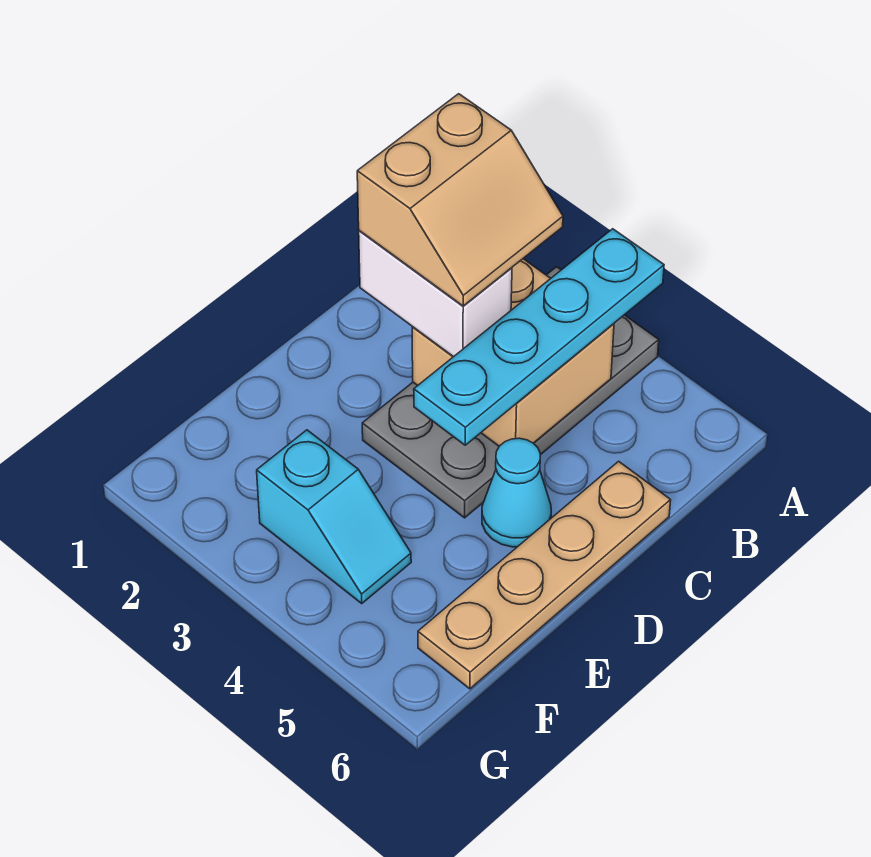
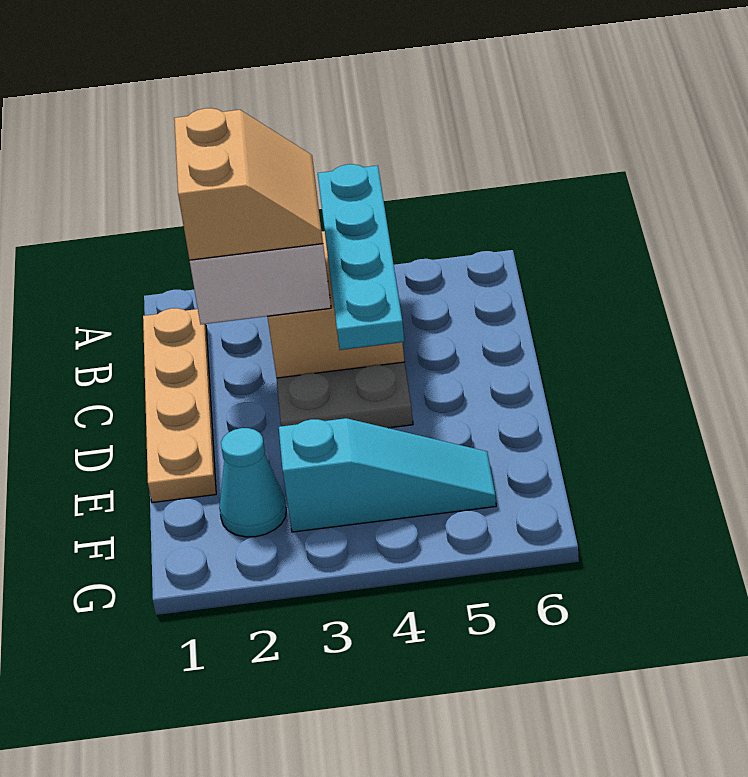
tan 1x4 plate [418,461,671,689] -> tan 1x4 plate moved to [143,308,216,503]
cyan 1x1 cone [482,438,551,547] -> cyan 1x1 cone moved to [219,428,286,537]
cyan 1x2 slope [257,430,411,603] -> cyan 1x3 slope [279,418,496,532]

